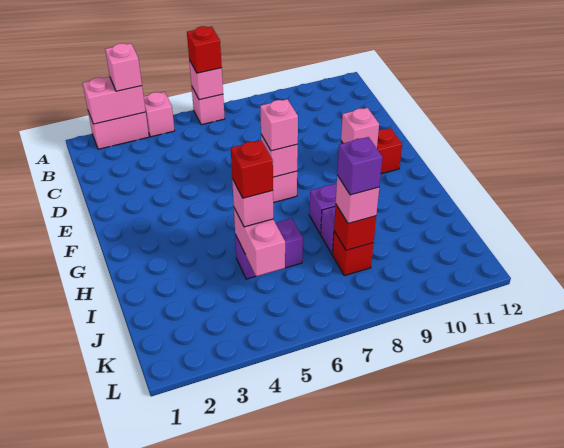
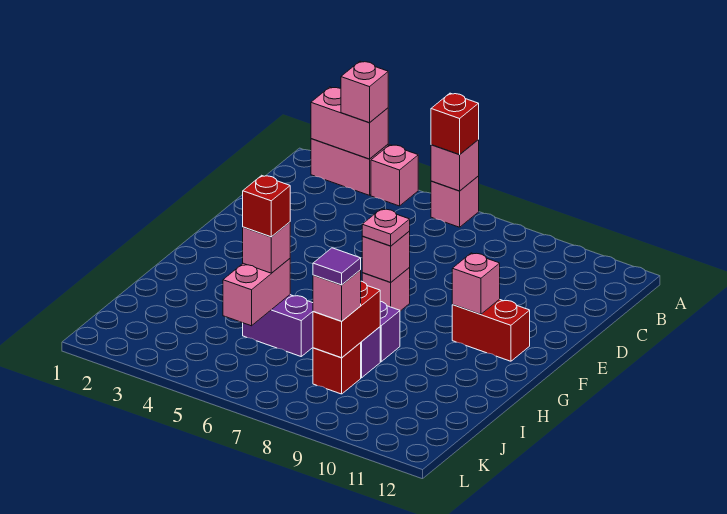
pink 1x1 brick [260,99,298,151] -> pink 1x1 plate [362,209,410,246]
red 1x1 brick [334,204,376,250] -> red 1x2 brick [313,281,380,358]
purple 1x1 brick [337,137,383,195] -> purple 1x1 tile [313,248,361,285]

